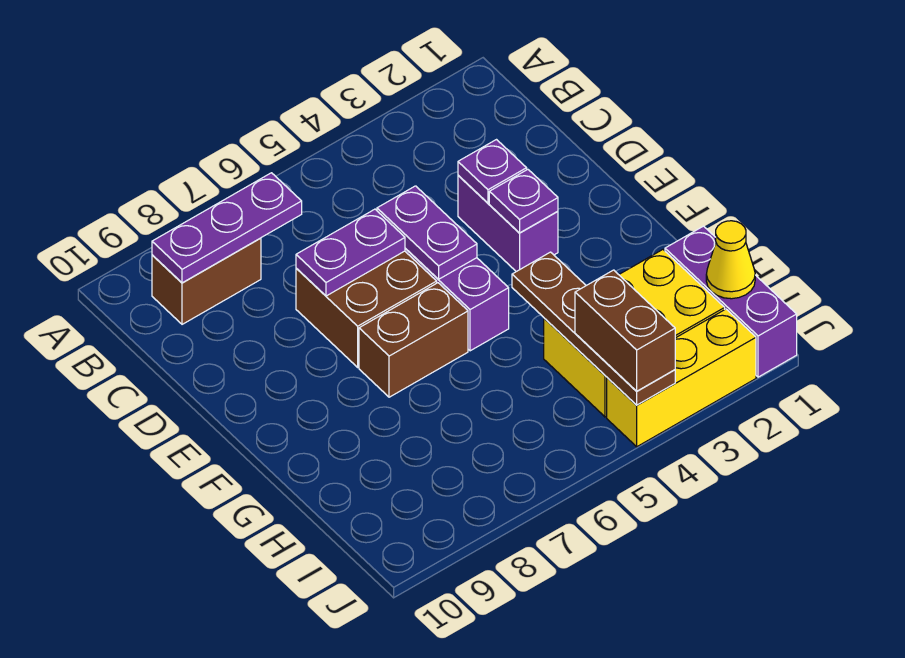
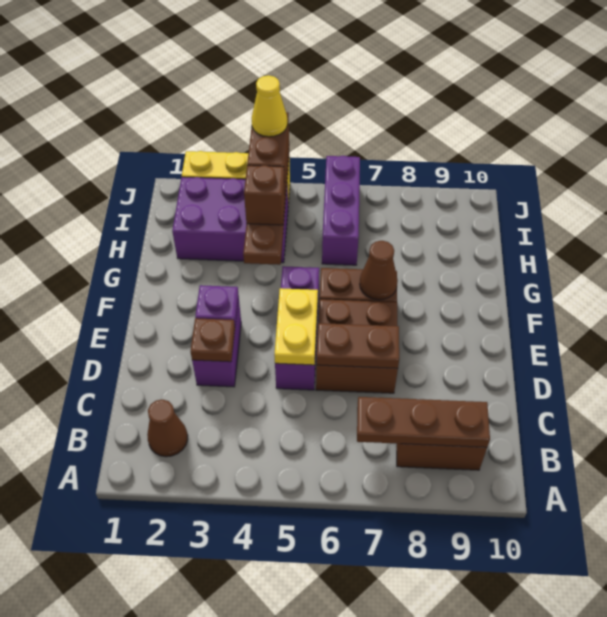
none -> brown 1x1 cone [147,399,188,457]
purple 1x3 plate [152,173,302,283] -> brown 1x3 plate [357,397,490,447]
purple 1x1 plate [458,140,527,203] -> brown 1x1 plate [191,318,235,362]
purple 1x2 plate [377,186,477,279] -> yellow 1x2 plate [274,288,318,365]
purple 1x2 plate [296,209,405,296] -> brown 1x2 plate [317,323,399,368]
none -> brown 1x1 cone [360,241,398,300]
purple 1x3 brick [665,226,797,377] -> purple 1x3 brick moved to [322,156,360,265]
yellow 2x3 brick [544,250,725,417] -> purple 2x3 brick [172,177,288,263]
none -> brown 1x1 brick [244,165,285,225]
yellow 1x1 cone [706,221,755,299] -> yellow 1x1 cone moved to [252,75,288,137]

